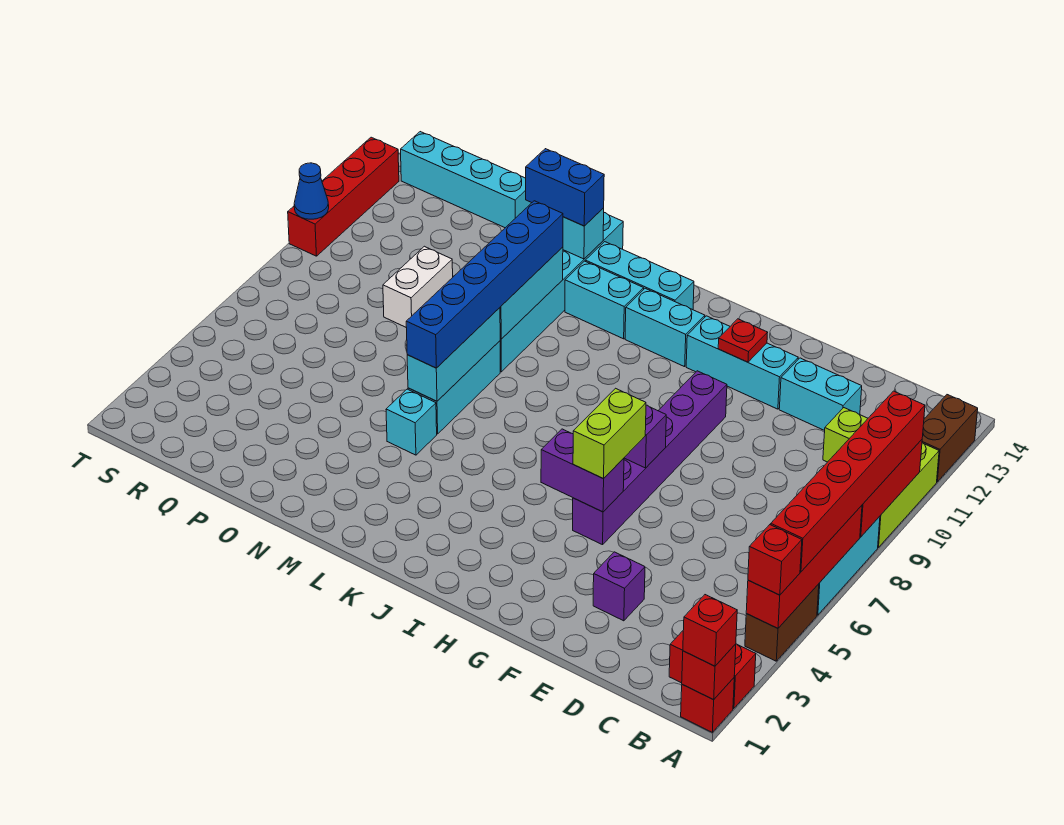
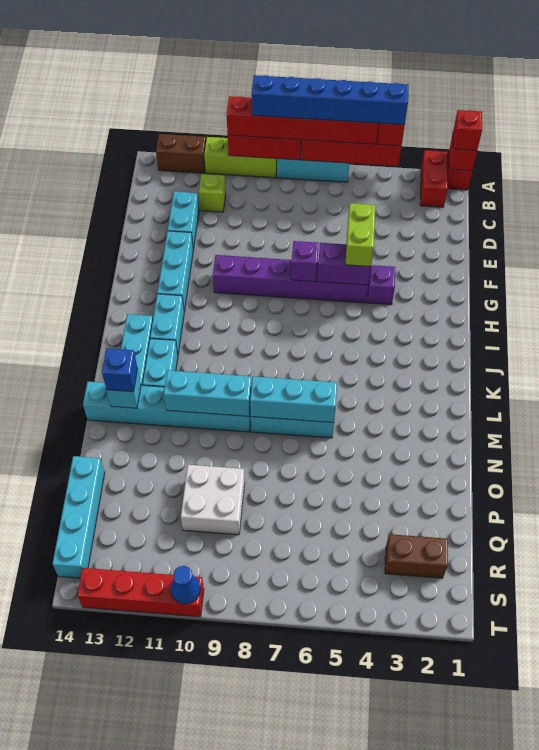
brown 1x2 brick [745,584,819,661] -> brown 1x2 brick moved to [385,534,448,578]
purple 1x1 brick [593,552,645,621] -> purple 1x1 brick moved to [367,265,395,305]
purple 1x2 brick [541,429,624,512] -> purple 1x2 brick turned to [317,243,371,285]
lime 1x2 brick [573,388,646,479] -> lime 1x2 brick turned to [345,203,375,267]
red 1x1 plate [718,319,768,362] -> none
cyan 1x1 brick [386,389,437,455] -> none
blue 1x6 brick [406,201,563,368] -> blue 1x6 brick moved to [252,75,408,125]
blue 1x2 brick [526,149,604,226] -> blue 1x1 brick [102,348,138,392]
white 1x2 brick [383,246,453,328] -> white 2x2 brick [181,465,245,535]

